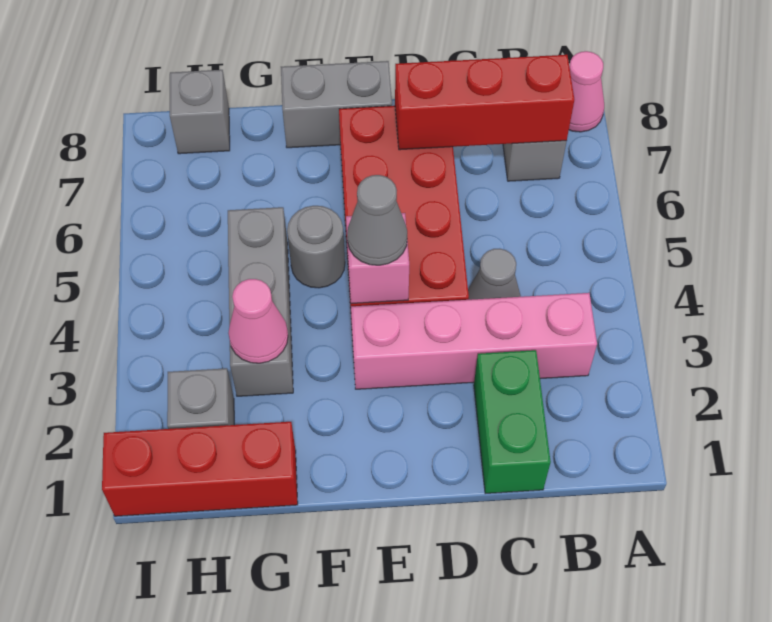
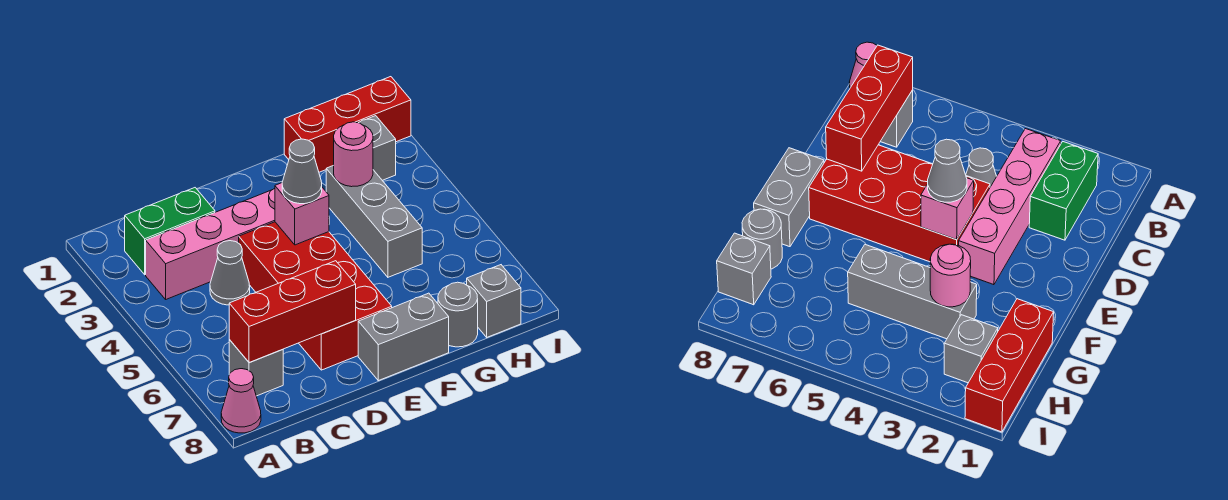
green 1x2 brick [474,350,551,494] -> green 1x2 brick turned to [125,188,215,275]
grey 1x1 round brick [287,206,345,288] -> grey 1x1 round brick moved to [438,282,478,347]
pink 1x1 cone [228,279,288,363] -> pink 1x1 round brick [334,122,373,187]

